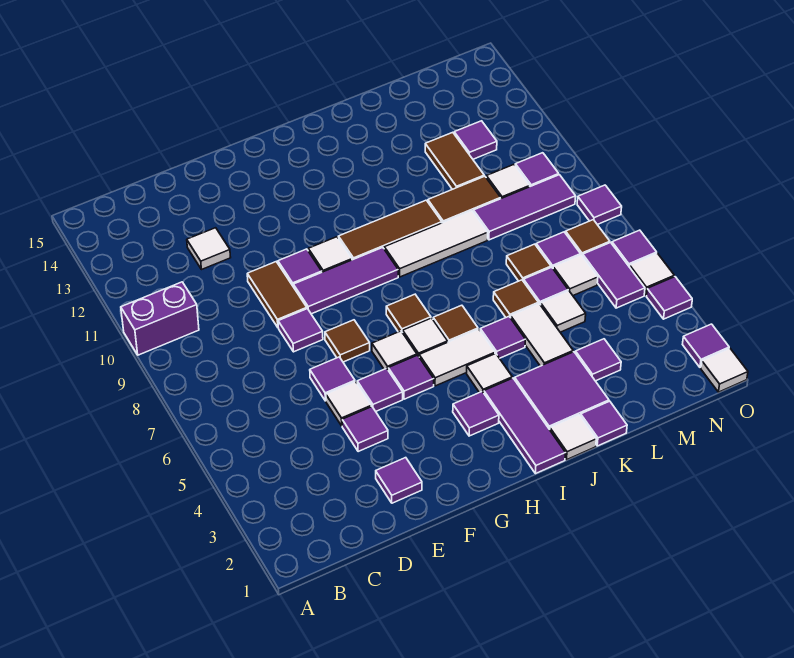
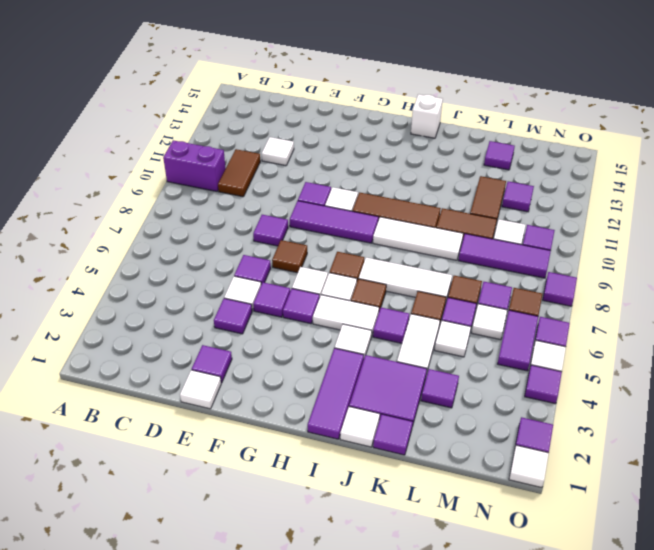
none -> white 1x1 tile [180,370,221,409]
brown 1x2 tile [247,262,307,327] -> brown 1x2 tile moved to [218,149,260,197]
purple 1x1 tile [453,391,499,436] -> purple 1x1 tile moved to [484,141,515,170]
none -> white 1x3 tile [359,258,452,300]
none -> white 1x1 brick [411,94,443,138]

